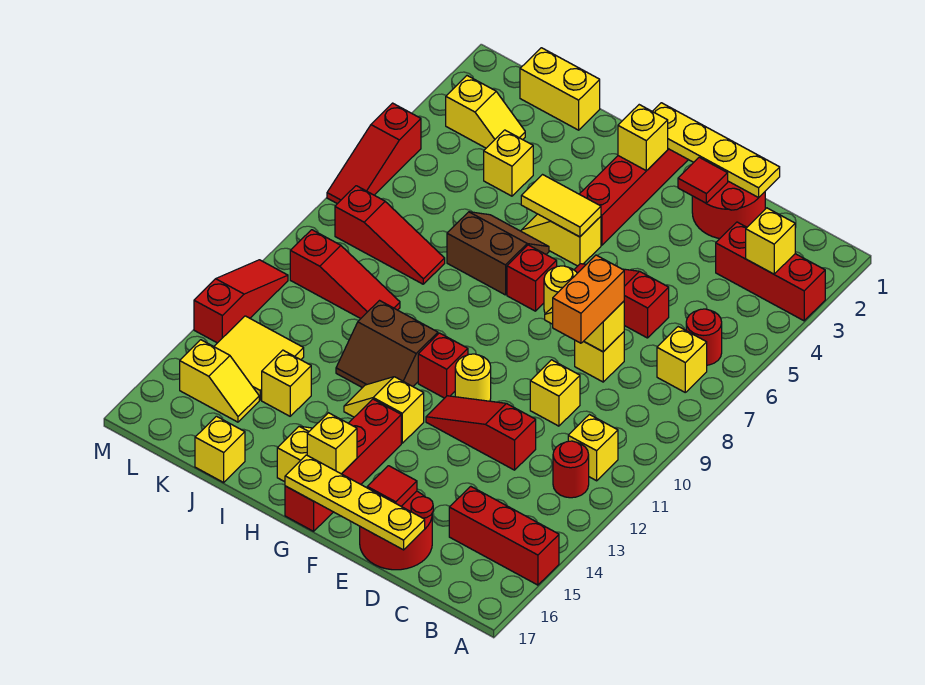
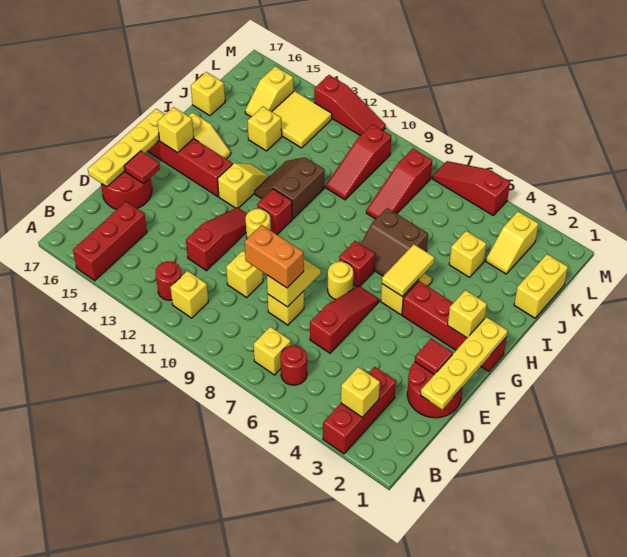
brown 2x2 slope [447,212,549,295] -> brown 2x2 slope turned to [361,208,428,276]

